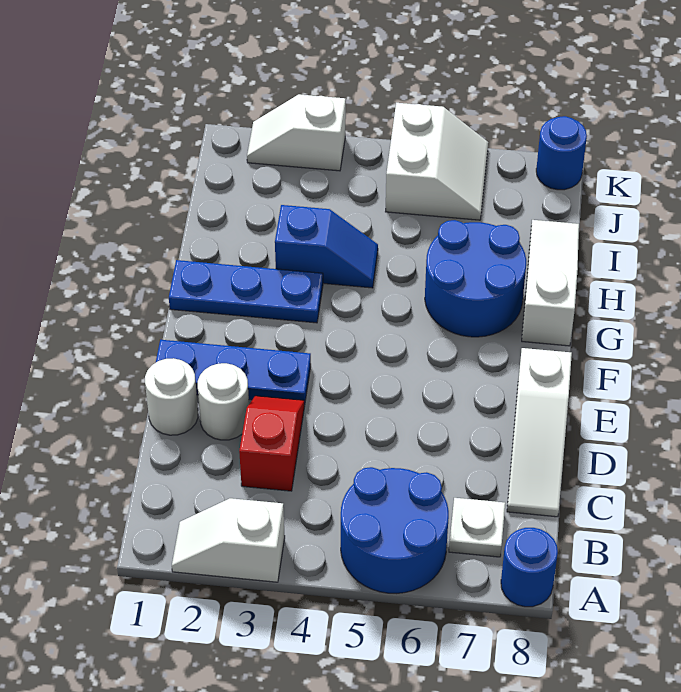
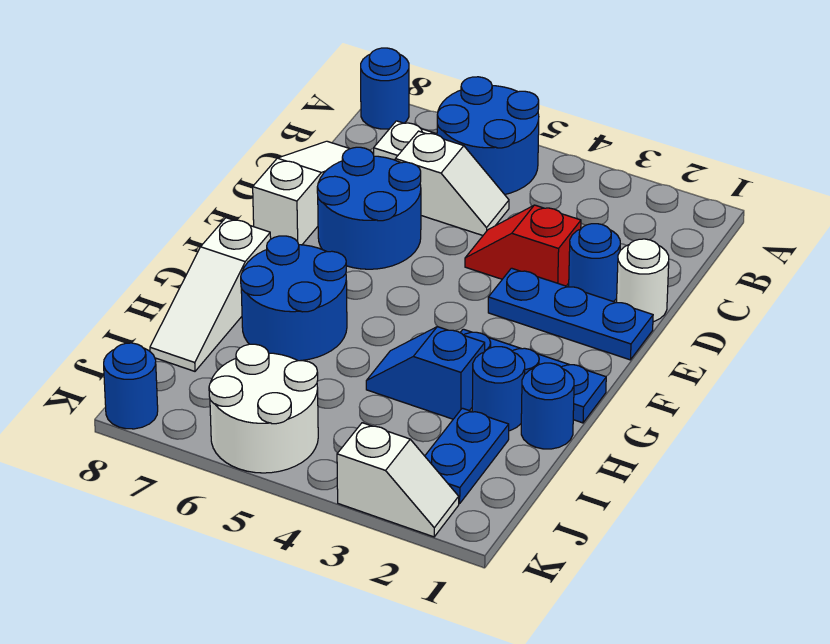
white 1x2 slope [172,498,285,582] -> white 1x2 slope moved to [395,131,509,235]
red 1x2 slope [239,396,305,491] -> red 1x2 slope turned to [465,205,581,286]
white 1x1 round brick [198,363,249,440] -> blue 1x1 round brick [569,224,620,302]
none -> blue 2x2 round brick [317,147,421,269]
none -> blue 1x1 round brick [521,363,574,449]
none -> blue 1x1 round brick [472,347,525,431]
none -> blue 1x2 plate [425,408,509,504]
white 2x2 slope [386,103,488,220] -> white 2x2 round brick [209,344,318,473]

